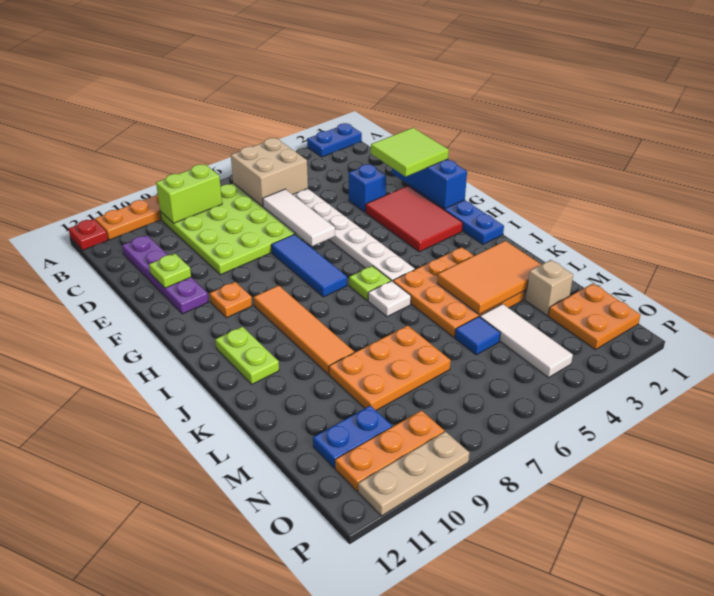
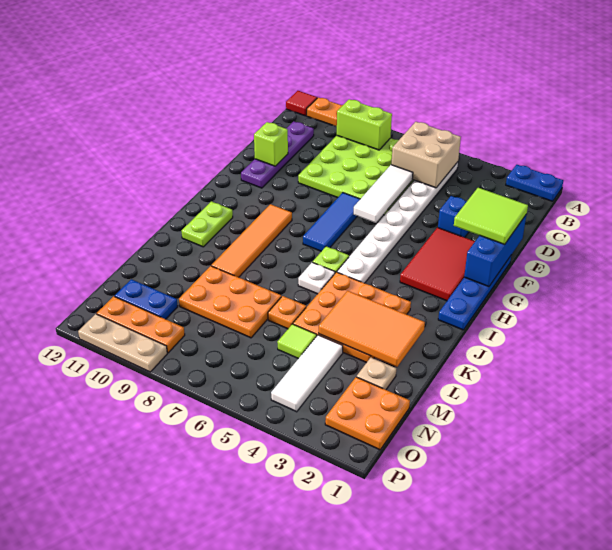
red 1x1 plate [68,219,108,250] -> red 1x1 tile [286,91,317,116]
lime 1x1 plate [149,254,191,288] -> lime 1x1 brick [254,122,288,166]
orange 1x1 plate [210,282,252,318] -> orange 1x1 plate moved to [268,296,306,329]
tan 1x1 brick [525,260,573,315] -> tan 1x1 plate [357,358,396,390]
blue 1x1 tile [455,317,500,355] -> lime 1x1 tile [277,324,317,359]

